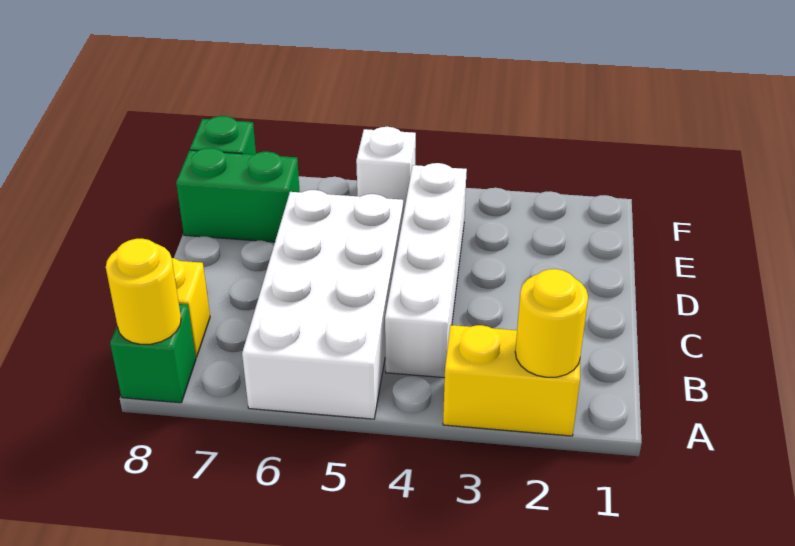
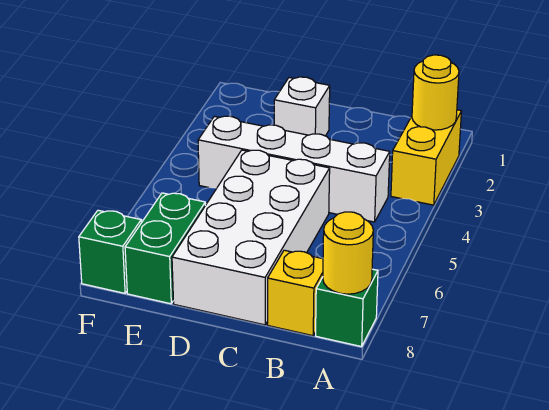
white 2x4 brick [242,190,403,419] -> white 2x4 brick turned to [172,150,330,325]
white 1x1 brick [356,127,416,215] -> white 1x1 brick moved to [274,77,330,136]

